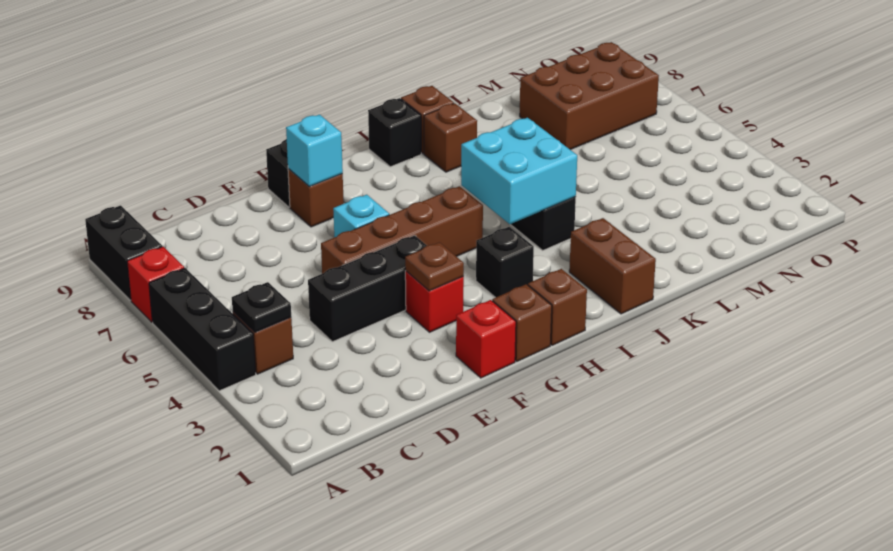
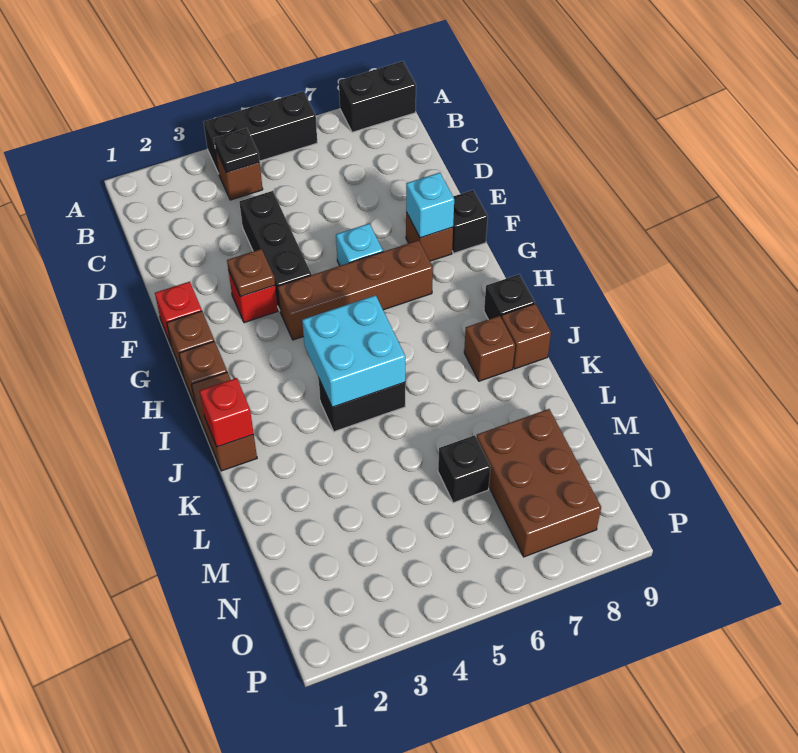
red 1x1 brick [127,247,184,322] -> red 1x1 brick moved to [200,378,254,447]
brown 1x4 brick [321,186,483,274] -> brown 1x4 brick turned to [278,240,433,340]
black 1x1 brick [476,227,534,298] -> black 1x1 brick moved to [438,435,491,503]
brown 1x2 brick [569,218,656,314] -> brown 1x2 brick turned to [192,372,257,471]

